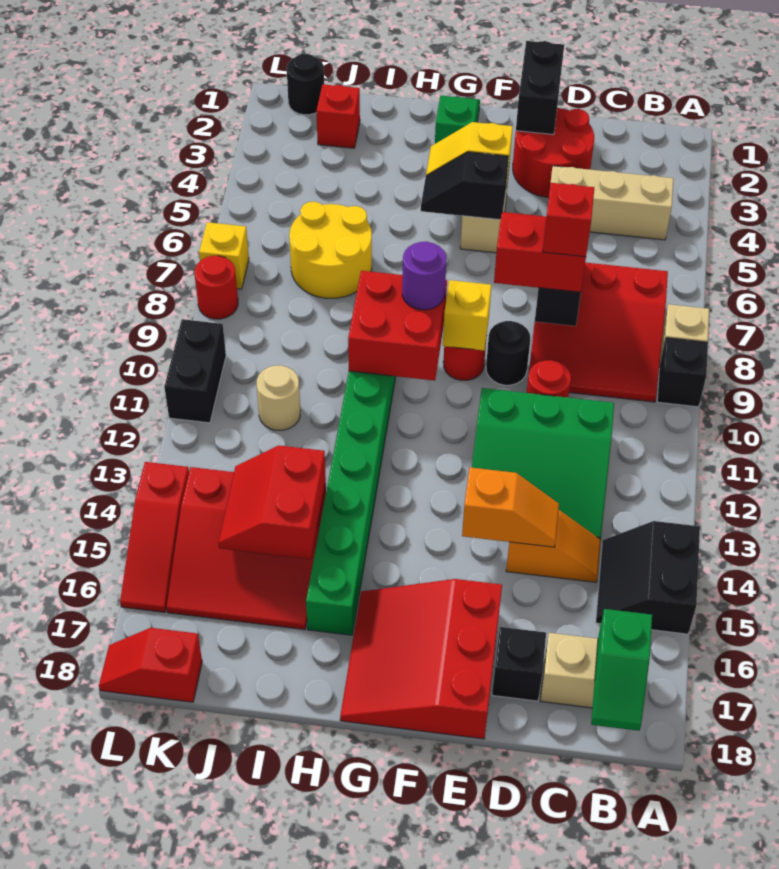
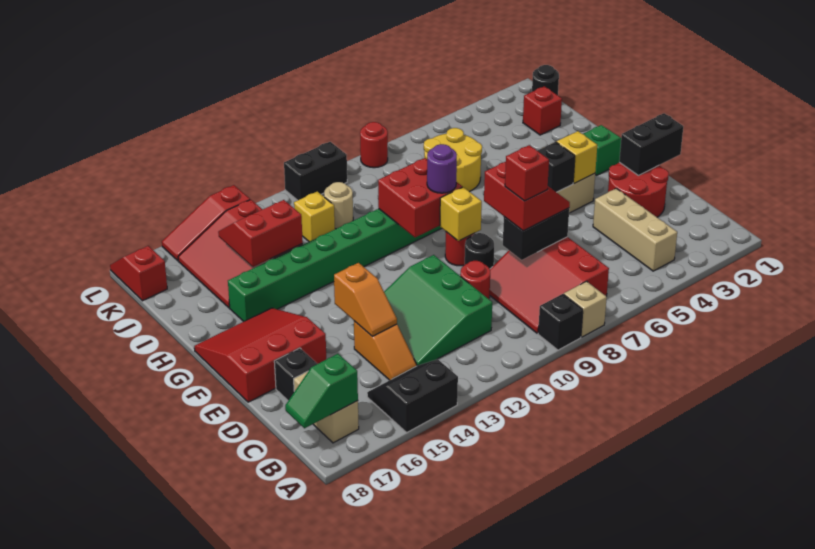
yellow 1x1 brick [199,222,249,289] -> yellow 1x1 brick moved to [294,192,335,242]

